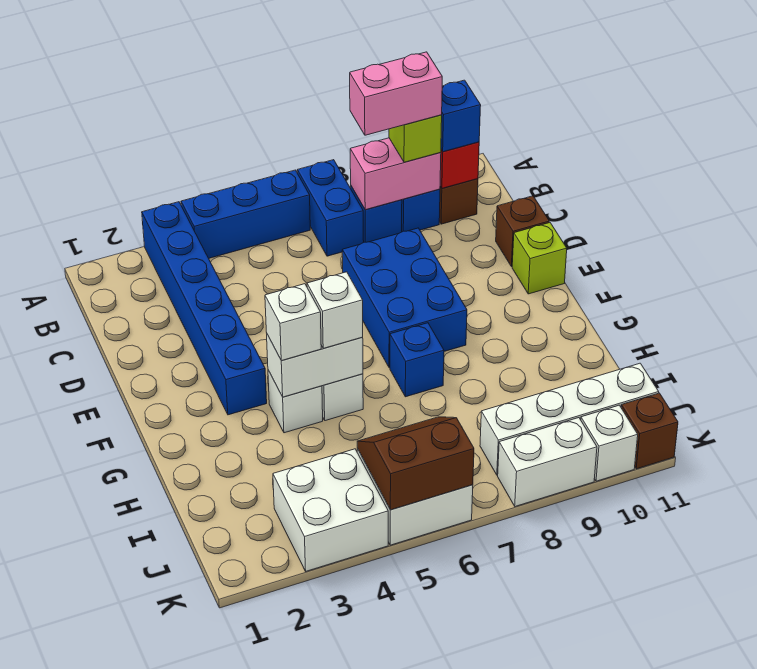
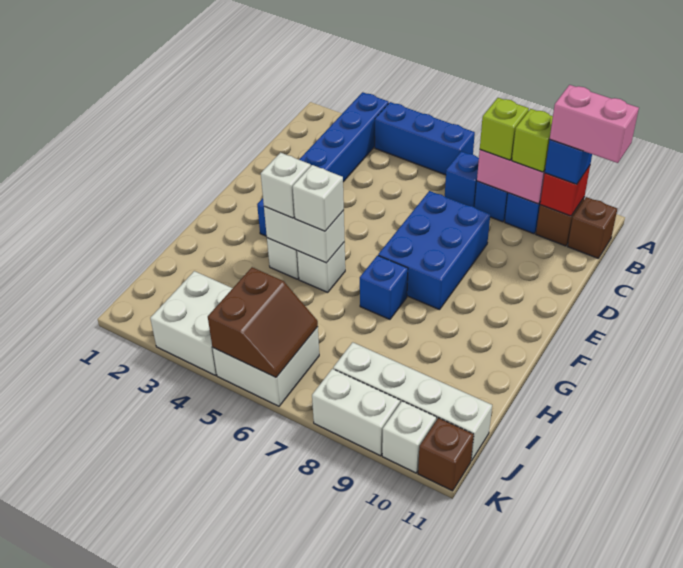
blue 1x2 brick [297,160,364,256] -> blue 1x1 brick [445,152,479,208]
pink 1x2 brick [350,52,442,135] -> pink 1x2 brick moved to [550,85,639,163]
brown 1x1 brick [496,196,549,267] -> brown 1x1 brick moved to [568,197,617,258]
lime 1x1 brick [512,223,567,294] -> lime 1x1 brick moved to [480,98,529,160]
brown 2x2 slope [357,417,474,510] -> brown 2x2 slope turned to [208,267,318,377]

